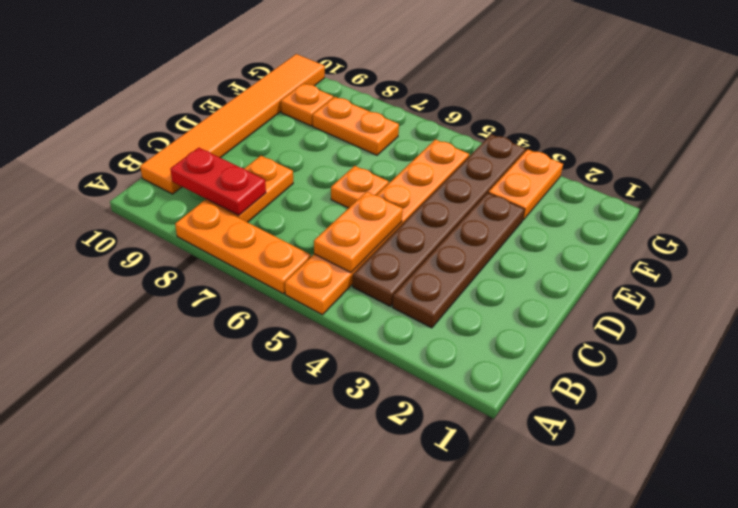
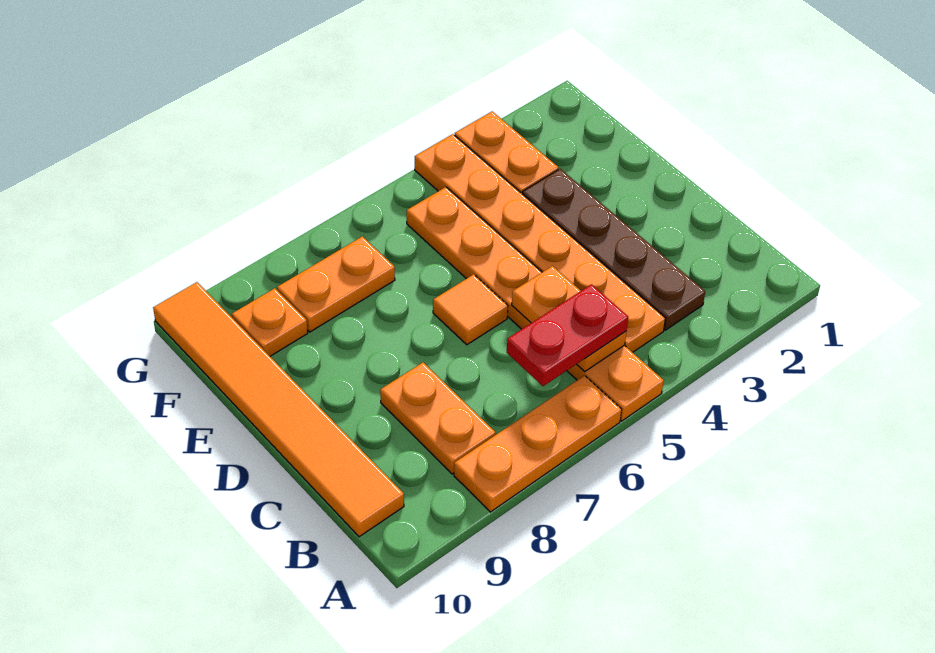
brown 1x6 plate [353,134,526,306] -> orange 1x6 plate [415,134,665,352]
red 1x2 plate [170,148,266,215] -> red 1x2 plate moved to [507,284,628,386]
orange 1x1 plate [331,166,389,208] -> orange 1x1 tile [433,274,508,345]

